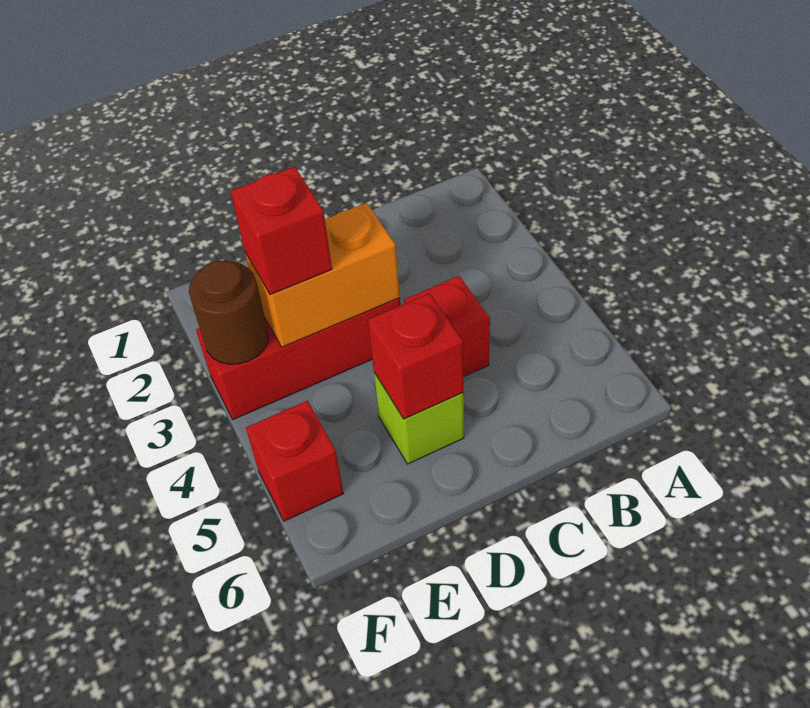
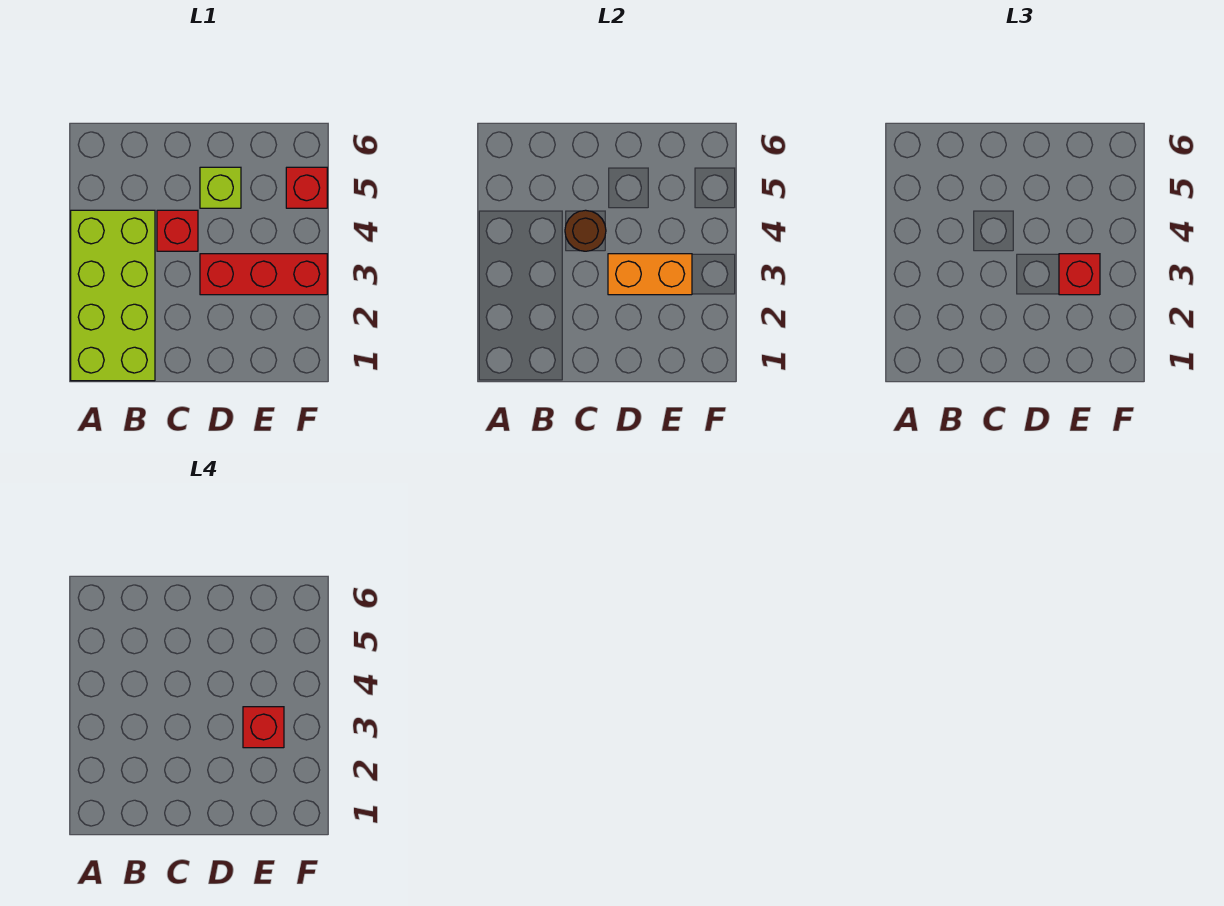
none -> lime 2x4 brick [71,210,155,381]
red 1x1 brick [368,293,463,419] -> red 1x1 brick moved to [243,707,284,748]
brown 1x1 round brick [189,261,269,364] -> brown 1x1 round brick moved to [565,210,606,251]

